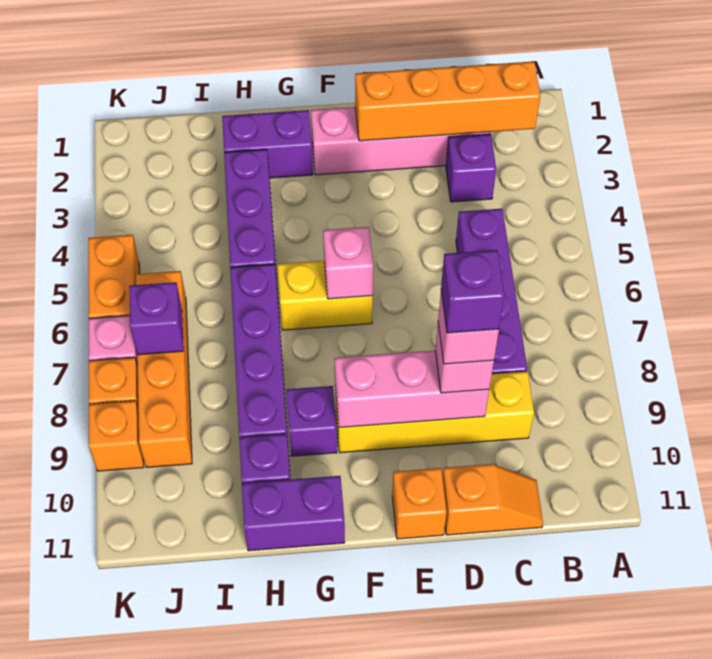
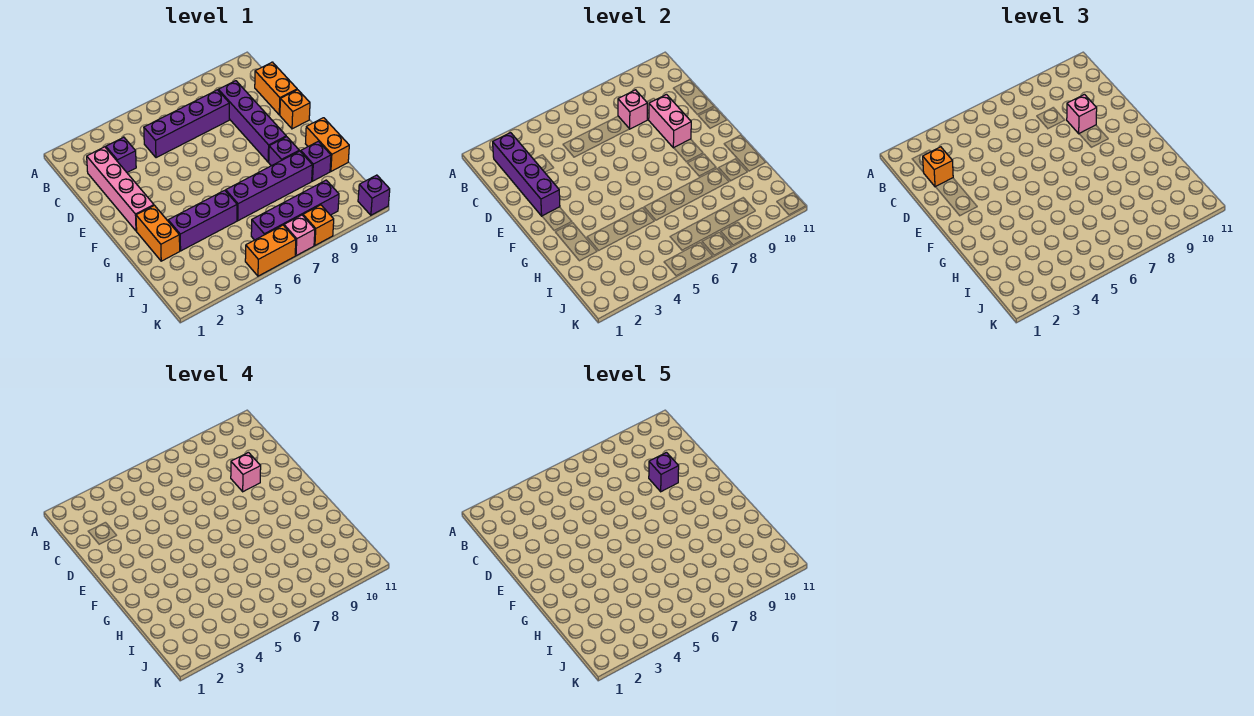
orange 1x4 brick [355,61,540,141] -> purple 1x4 brick [493,133,560,216]
yellow 1x4 brick [335,371,534,453] -> purple 1x4 brick [218,81,286,162]
orange 1x2 slope [443,464,543,535] -> orange 1x2 brick [255,62,297,115]
pink 1x3 brick [334,350,489,428] -> pink 1x2 brick [649,94,691,148]
yellow 1x2 brick [277,261,373,330] -> none
pink 1x1 brick [323,227,373,299] -> pink 1x1 brick moved to [618,90,647,129]
purple 1x2 brick [222,110,313,178] -> orange 1x2 brick [136,205,180,261]
purple 1x2 brick [242,476,345,551] -> orange 1x2 brick [305,118,349,171]
orange 1x4 brick [136,271,192,467] -> purple 1x4 brick [251,180,339,240]
purple 1x1 brick [129,282,184,355] -> purple 1x1 brick moved to [358,175,390,215]
orange 1x1 brick [89,401,144,471] -> orange 1x1 brick moved to [923,147,953,187]

